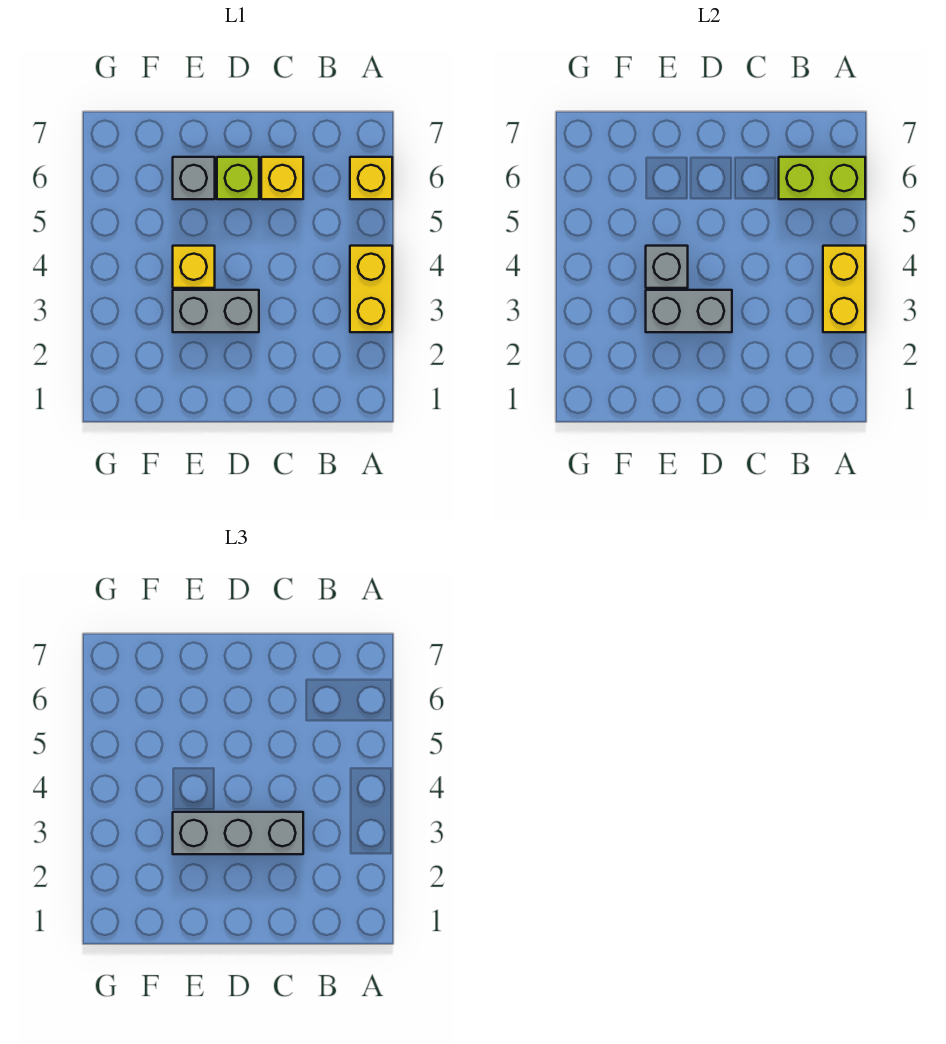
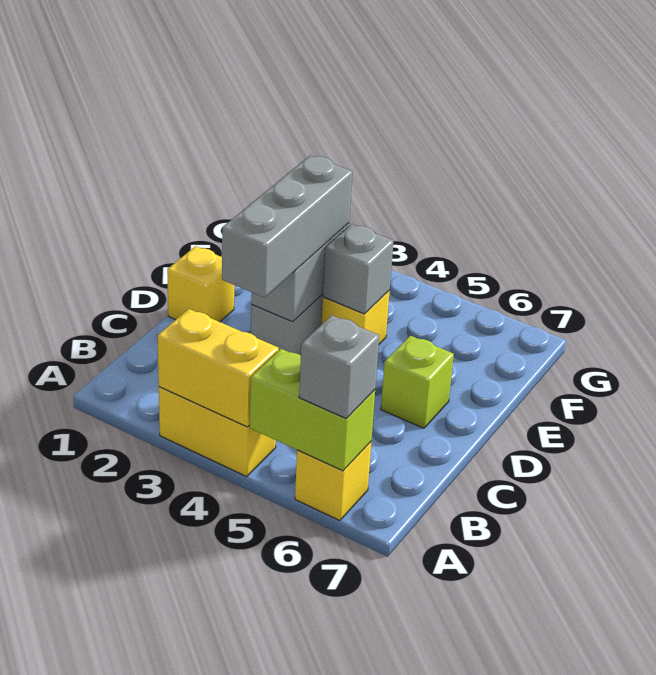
lime 1x2 brick [779,157,865,199] -> lime 1x2 brick turned to [249,349,375,471]
yellow 1x1 brick [261,157,303,199] -> yellow 1x1 brick moved to [167,246,234,322]
grey 1x1 brick [173,157,215,199] -> grey 1x1 brick moved to [299,315,379,419]

